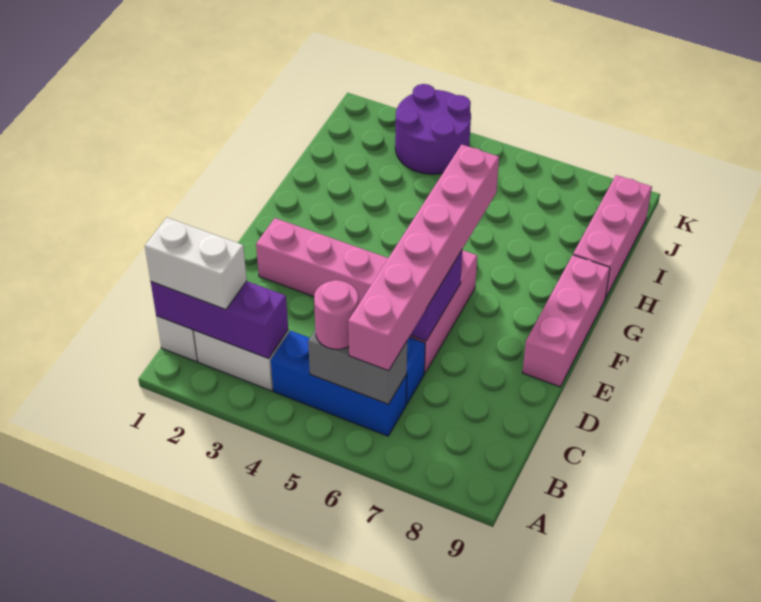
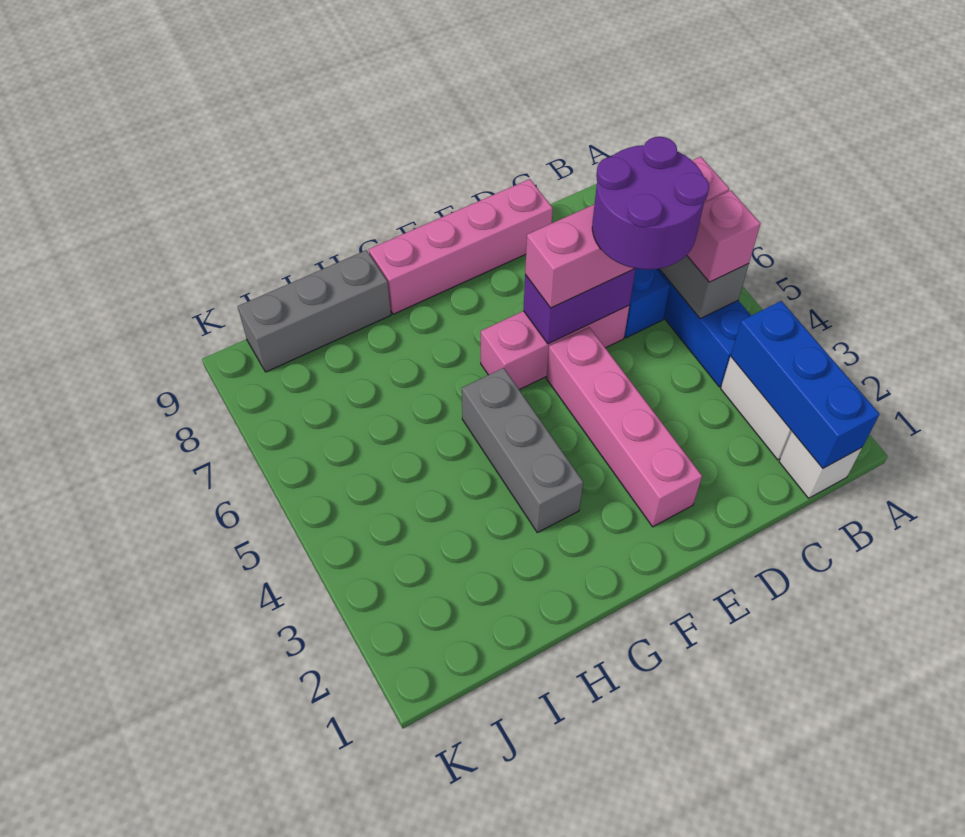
purple 1x3 brick [151,281,288,358] -> blue 1x3 brick [731,301,879,468]
white 1x2 brick [145,218,247,310] -> none
pink 1x1 round brick [314,280,358,349] -> pink 1x1 brick [687,190,760,282]
pink 1x6 brick [348,145,499,371] -> pink 1x4 brick [525,157,729,308]
pink 1x3 brick [522,255,610,387] -> pink 1x4 brick [369,179,553,314]
none -> grey 1x3 brick [462,368,583,533]
pink 1x3 brick [573,175,652,299] -> grey 1x3 brick [238,250,391,372]
purple 2x2 round brick [395,84,471,174] -> purple 2x2 round brick moved to [592,137,709,270]

